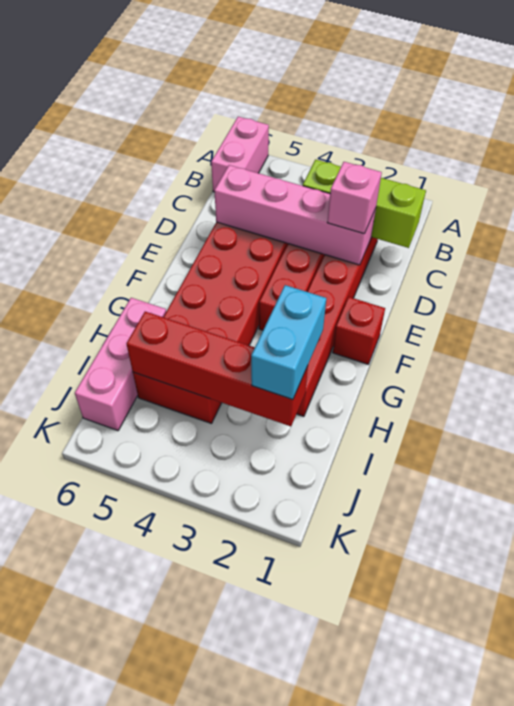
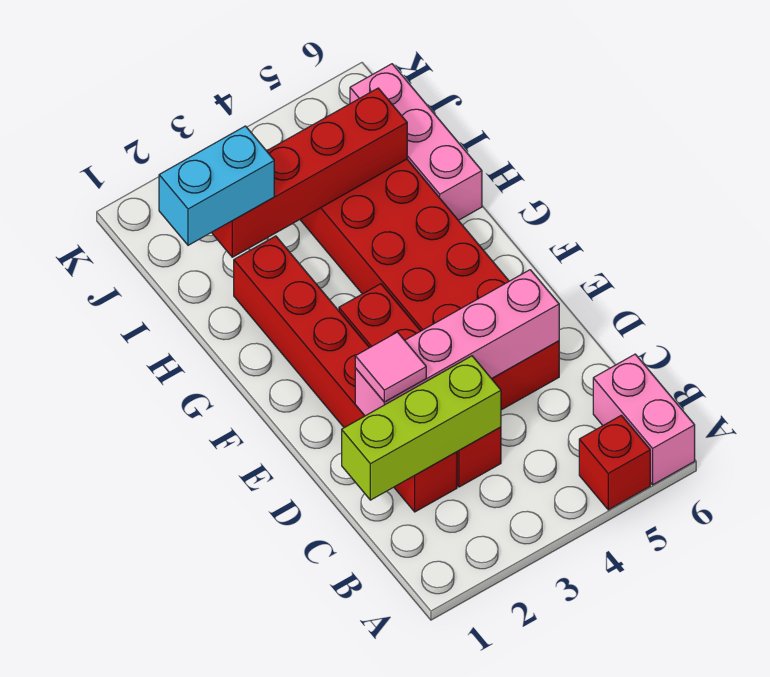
pink 1x1 brick [327,162,382,234] -> pink 1x1 tile [355,332,426,402]
red 1x1 brick [333,297,385,364] -> red 1x1 brick moved to [579,415,650,510]
cyan 1x2 brick [251,285,326,400] -> cyan 1x2 brick turned to [159,126,274,245]

